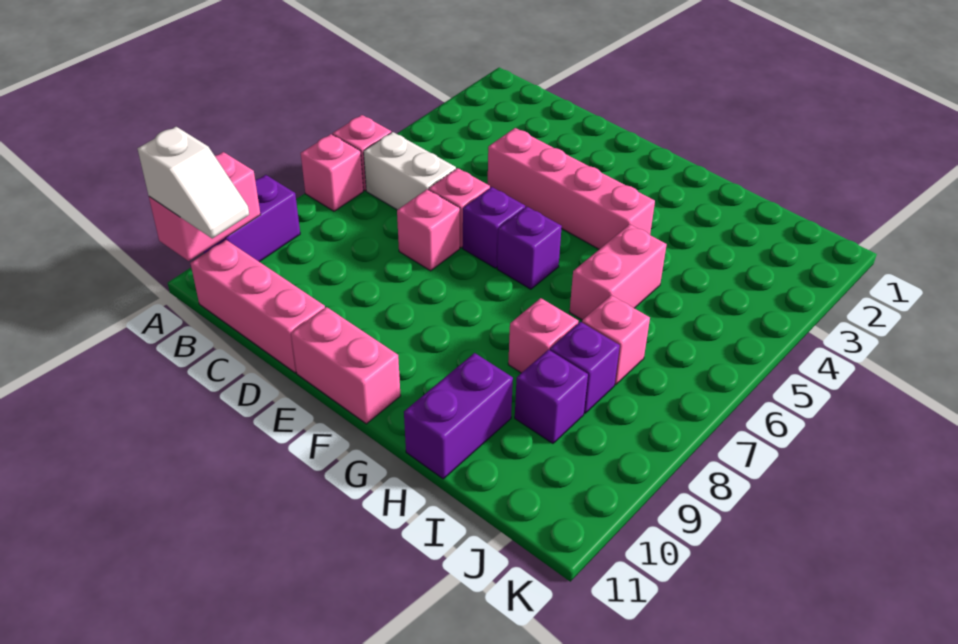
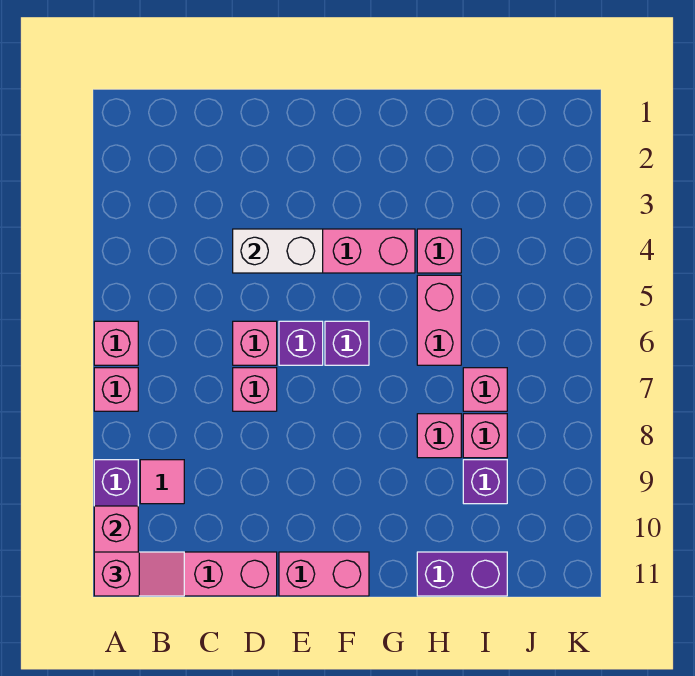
white 1x2 slope [138,127,249,239] -> pink 1x2 slope [94,552,184,596]
white 1x2 brick [364,132,456,210] -> white 1x2 brick moved to [233,229,323,273]
none -> pink 1x1 tile [140,460,184,504]
none -> pink 1x1 brick [417,229,461,273]
purple 1x2 brick [404,353,513,479] -> purple 1x2 brick turned to [417,552,507,596]
purple 1x1 brick [550,322,620,413] -> pink 1x1 brick [463,414,507,458]

